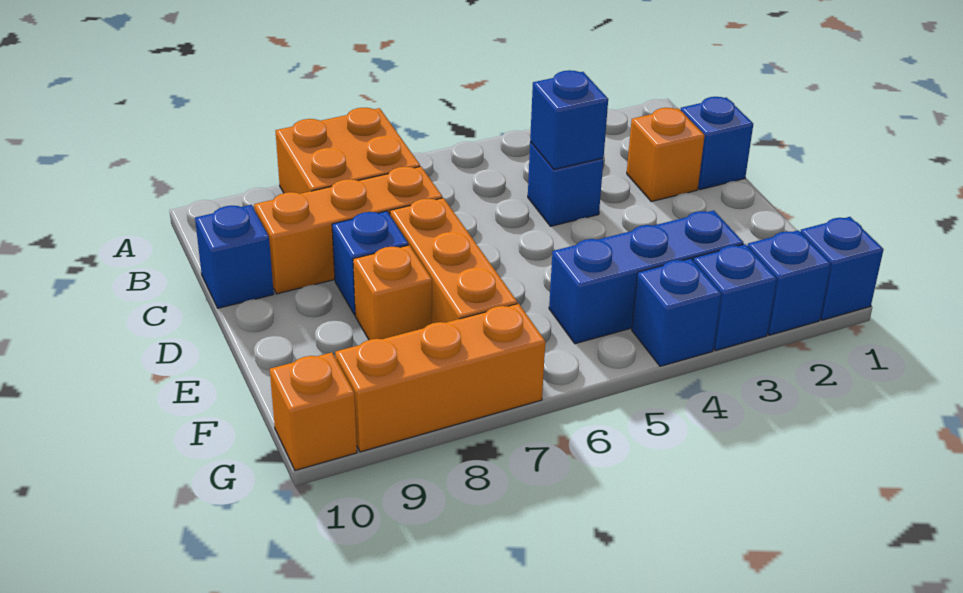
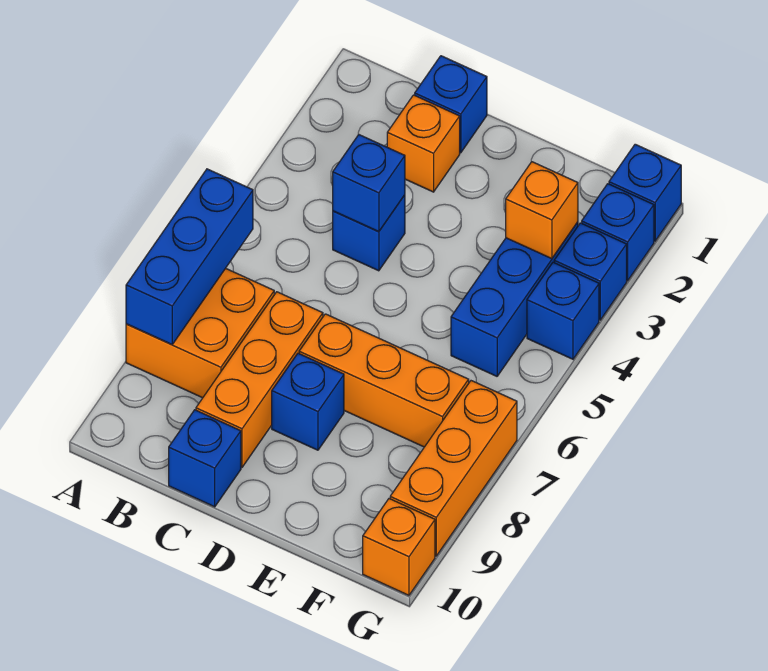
none -> blue 1x3 brick [126,169,253,345]
orange 1x1 brick [353,245,432,340] -> orange 1x1 brick moved to [506,162,578,259]

